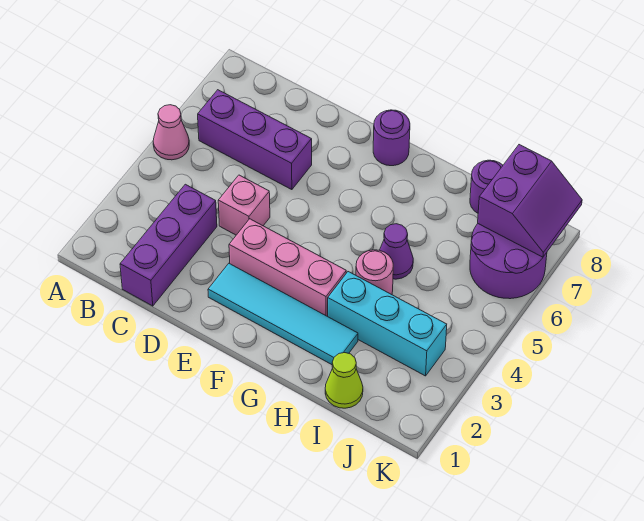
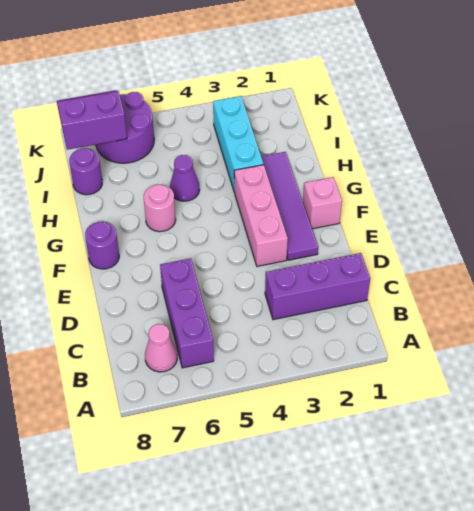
pink 1x1 cone [153,105,189,160] -> pink 1x1 cone moved to [145,324,177,372]
pink 1x1 brick [218,175,270,235] -> pink 1x1 brick moved to [303,177,342,229]
cyan 1x4 tile [208,263,358,365] -> purple 1x4 tile [261,152,318,260]
pink 1x1 round brick [356,250,393,295] -> pink 1x1 round brick moved to [144,185,176,232]
lime 1x1 cone [325,353,363,408] -> none

